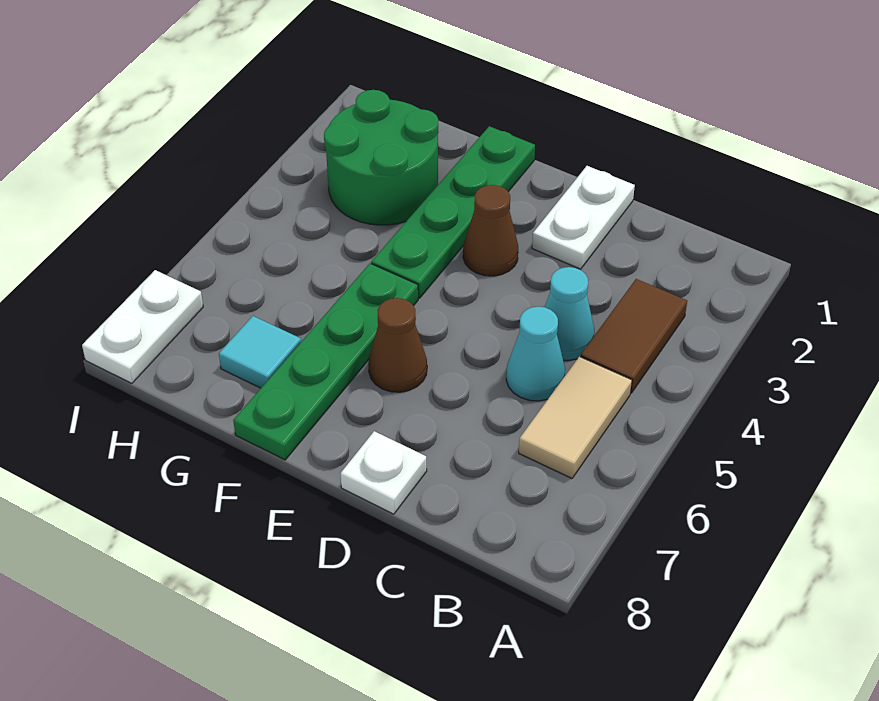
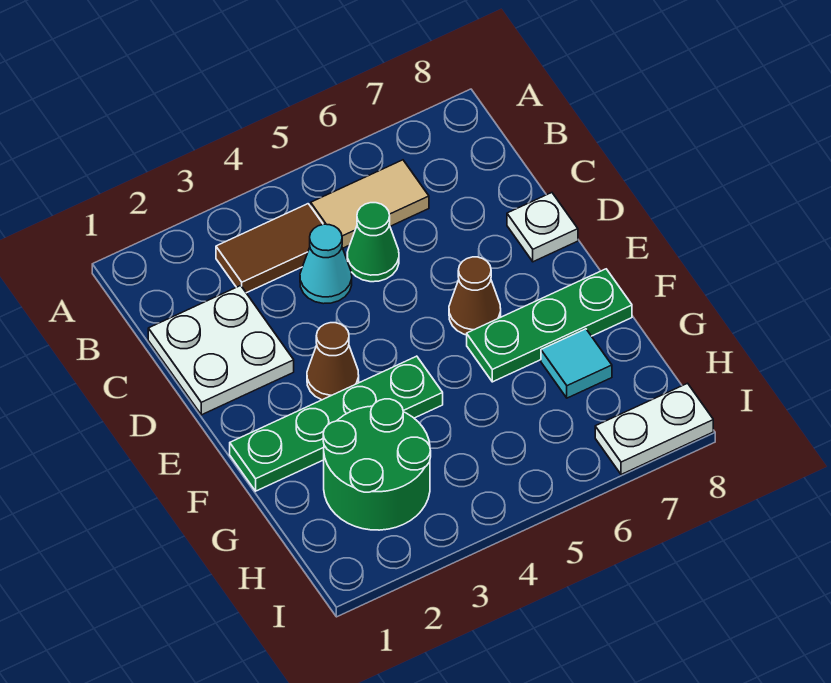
cyan 1x1 cone [506,307,565,401] -> green 1x1 cone [347,203,399,282]
white 1x2 plate [532,166,635,269] -> white 2x2 plate [148,285,294,415]
green 1x4 plate [233,263,418,460] -> green 1x3 plate [467,269,632,382]

